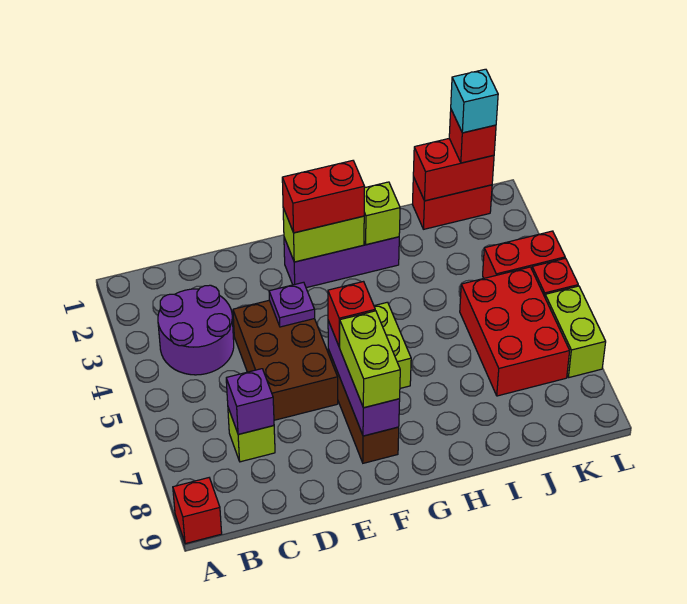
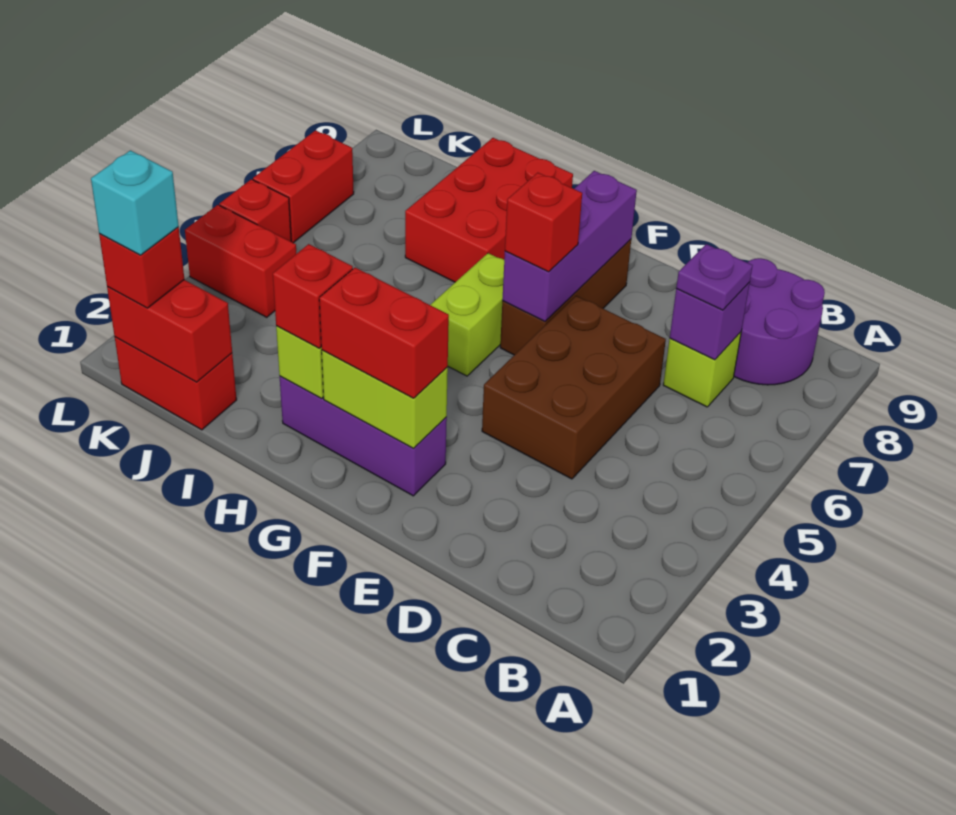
red 1x1 brick [173,478,222,544] -> red 1x1 brick moved to [273,244,353,348]
purple 2x2 round brick [158,285,234,375] -> purple 2x2 round brick moved to [734,258,825,385]
purple 1x1 plate [269,282,315,327] -> purple 1x1 plate moved to [676,244,753,310]
lime 1x2 brick [339,311,400,408] -> none
red 2x3 brick [460,267,570,396] -> red 2x3 brick moved to [405,138,573,282]
lime 1x2 brick [545,286,606,378] -> red 1x2 brick [253,131,354,243]

